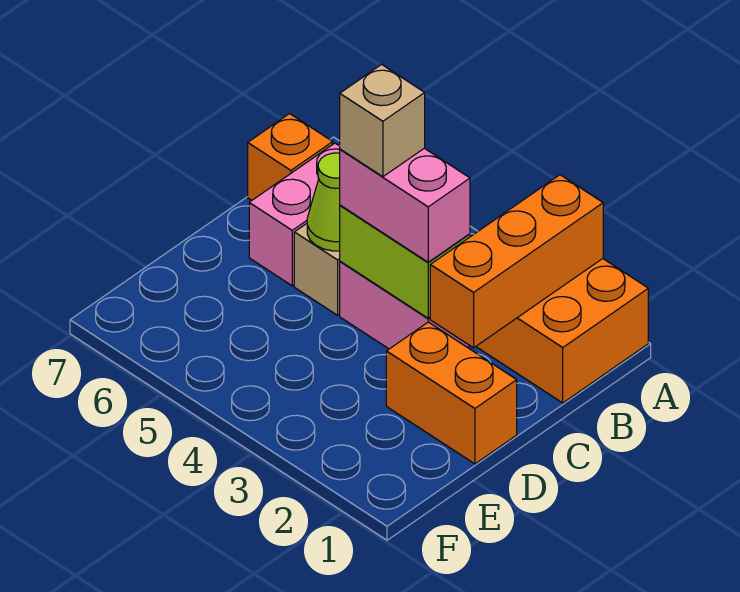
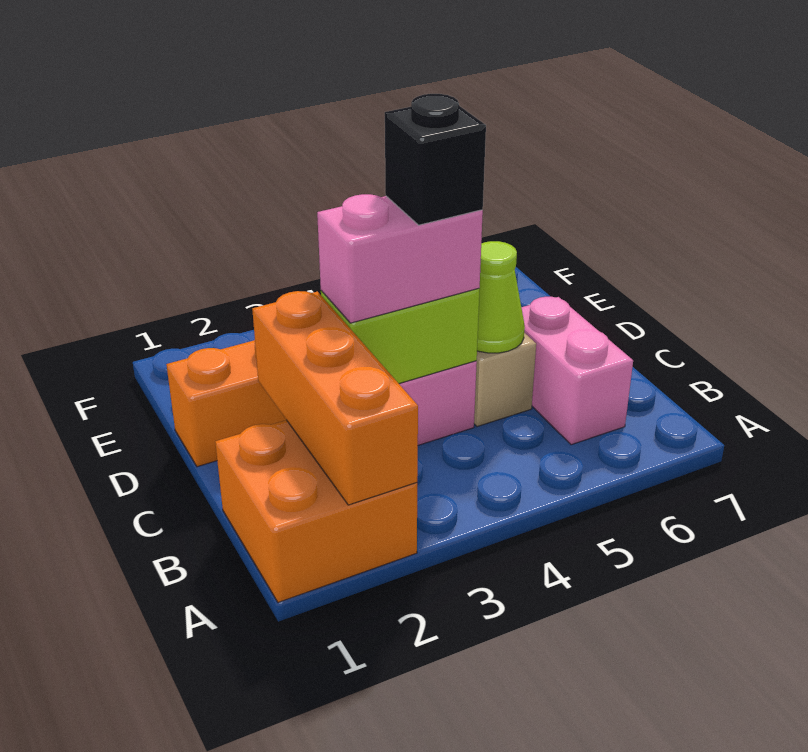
orange 1x1 brick [248,114,333,200] -> none
tan 1x1 brick [340,64,425,177] -> black 1x1 brick [385,94,486,225]

